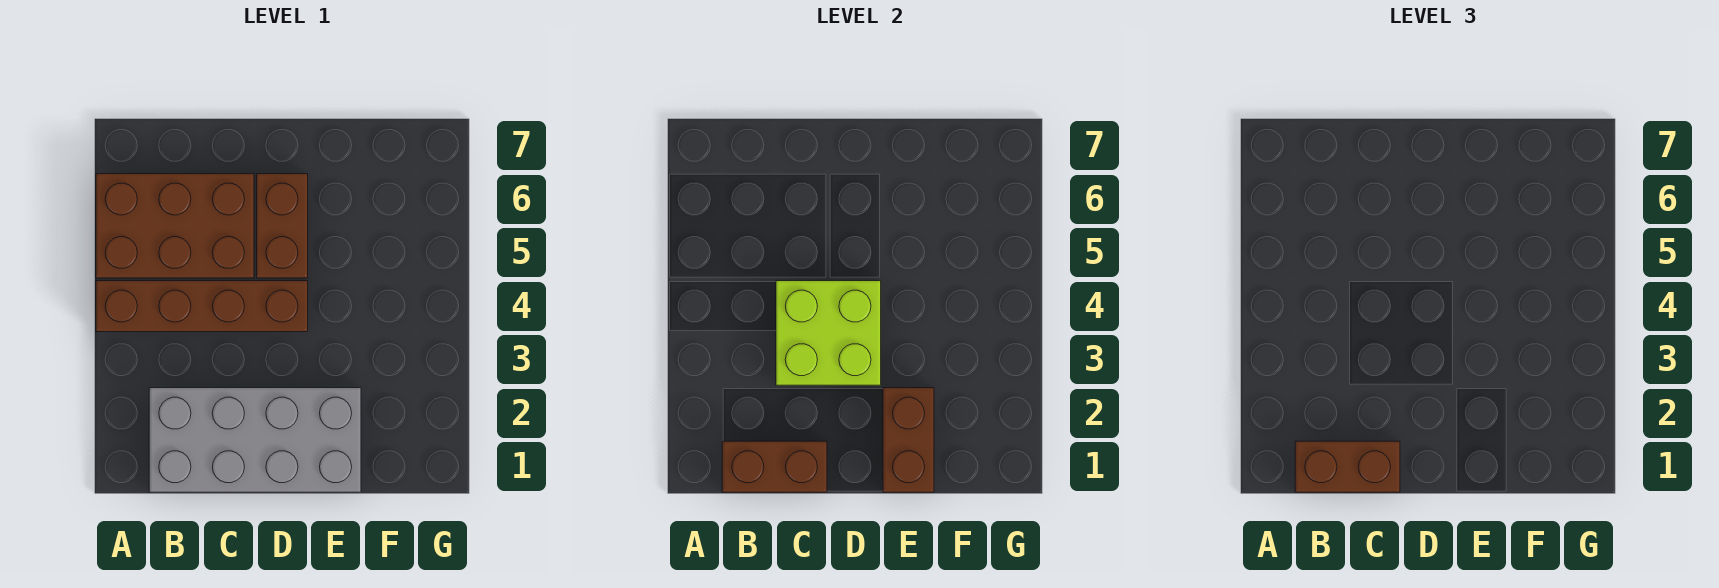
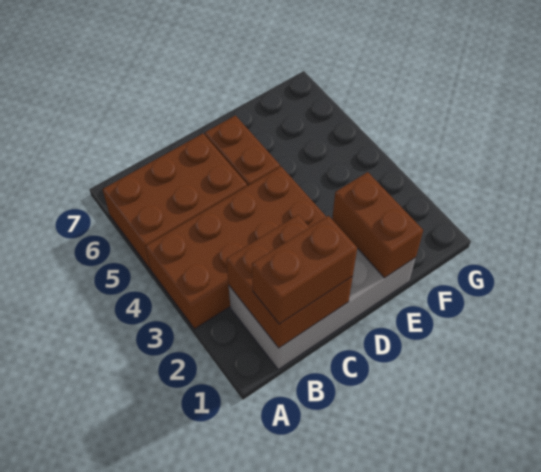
brown 1x4 brick [96,281,308,332] -> brown 2x4 brick [145,167,326,329]
brown 1x2 brick [722,441,827,492] -> brown 2x2 brick [226,215,353,348]
lime 2x2 brick [776,281,881,385] -> none

